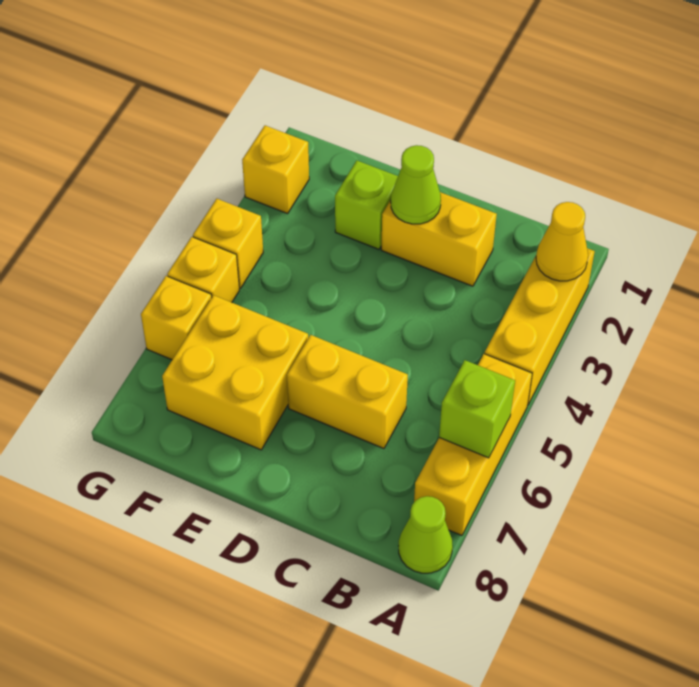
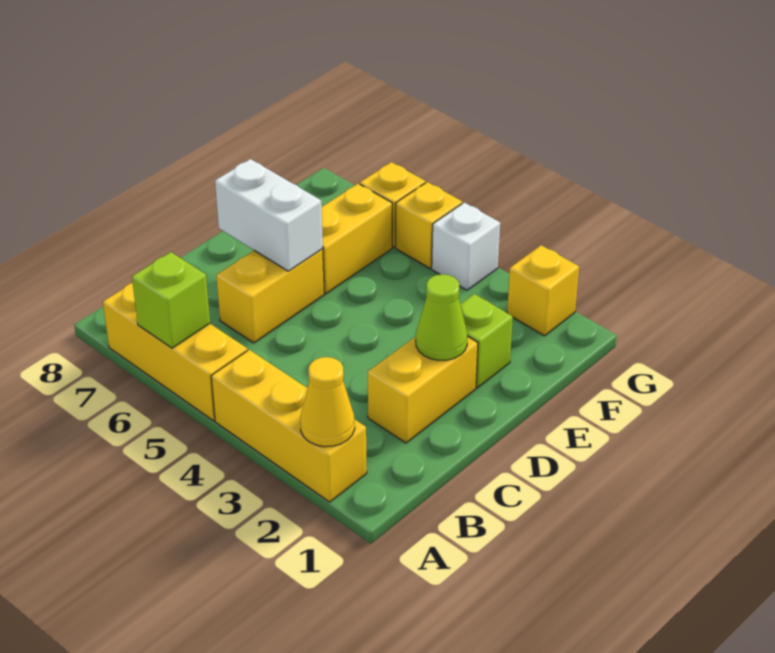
lime 1x1 cone [399,496,453,573] -> none
none -> white 1x2 brick [215,159,323,271]
yellow 2x2 brick [162,295,308,450] -> yellow 1x2 brick [322,184,392,294]
yellow 1x1 brick [193,199,263,289] -> white 1x1 brick [432,202,500,290]

